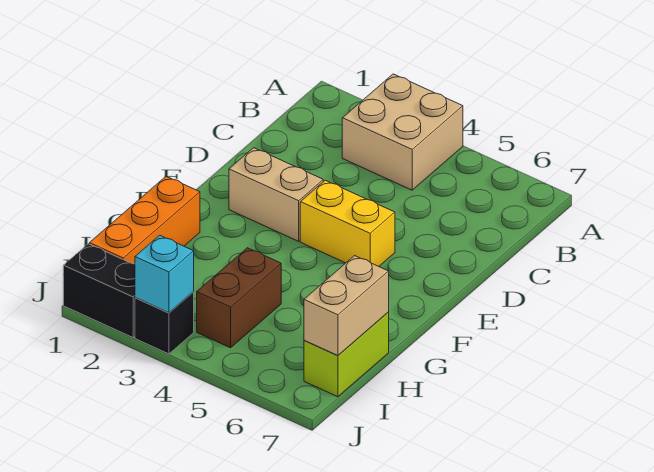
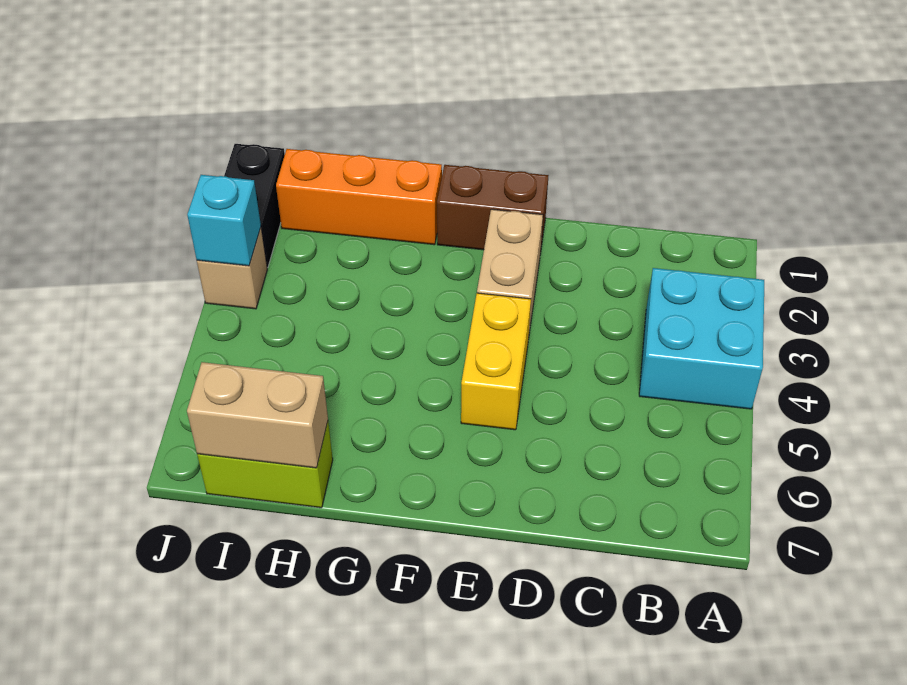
tan 2x2 brick [342,74,463,190] -> cyan 2x2 brick [639,268,764,409]
brown 1x2 brick [197,248,281,348] -> brown 1x2 brick moved to [437,165,549,254]
black 1x1 brick [135,292,194,354] -> tan 1x1 brick [197,228,267,309]

